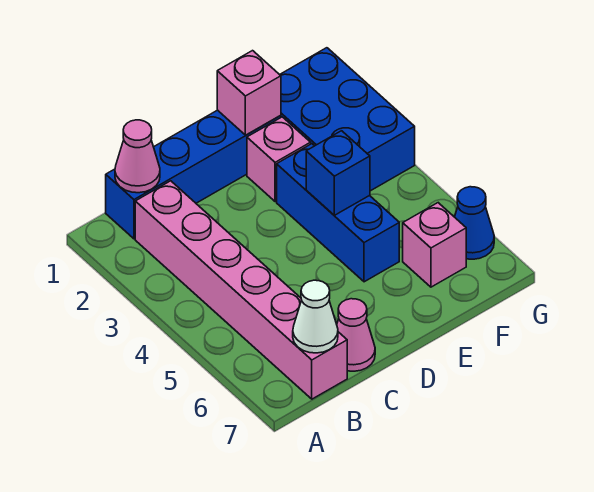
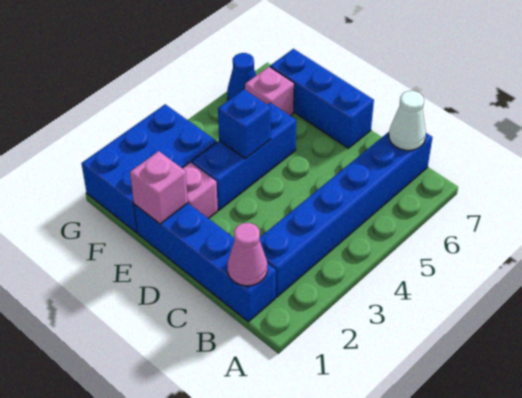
pink 1x6 brick [135,181,347,399] -> blue 1x6 brick [260,132,433,297]
pink 1x1 cone [337,299,375,371] -> none
none -> blue 1x3 brick [270,49,374,148]

